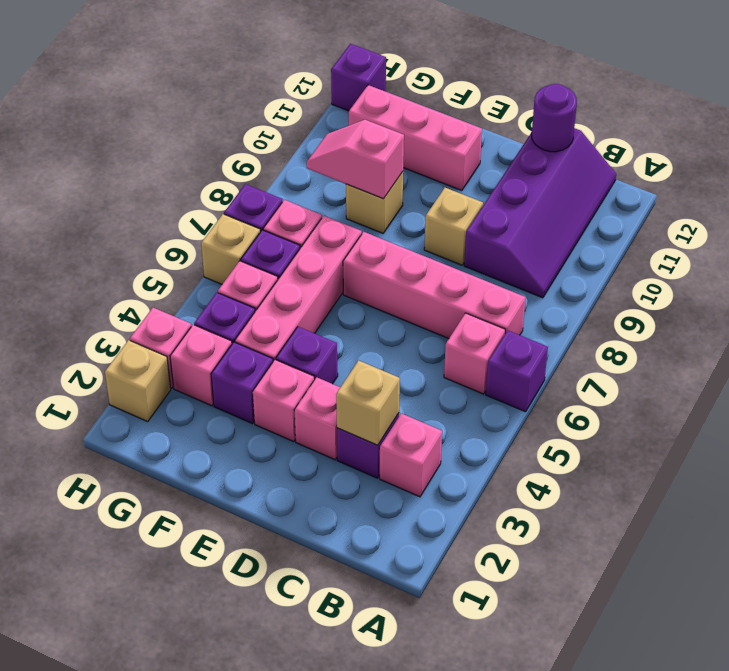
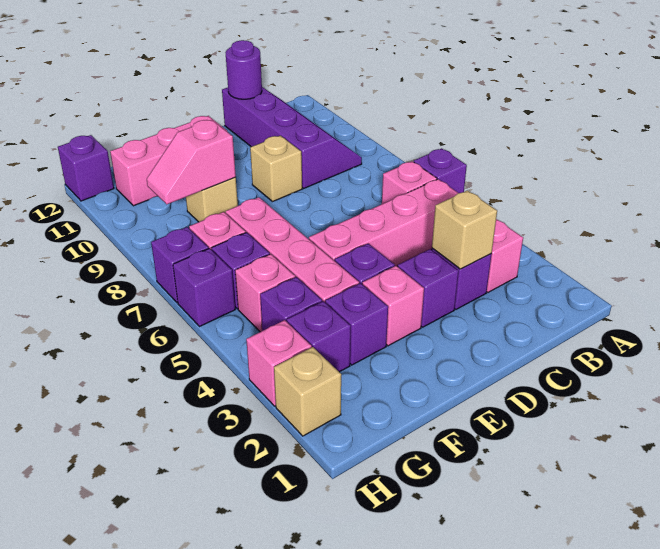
pink 1x4 brick [343,232,526,339] -> pink 1x4 brick moved to [309,179,458,266]
pink 1x1 brick [294,377,340,460] -> purple 1x1 brick [397,249,458,327]
pink 1x1 brick [170,325,232,406] -> purple 1x1 brick [287,301,351,372]
tan 1x1 brick [201,214,260,284] -> purple 1x1 brick [173,248,235,327]

